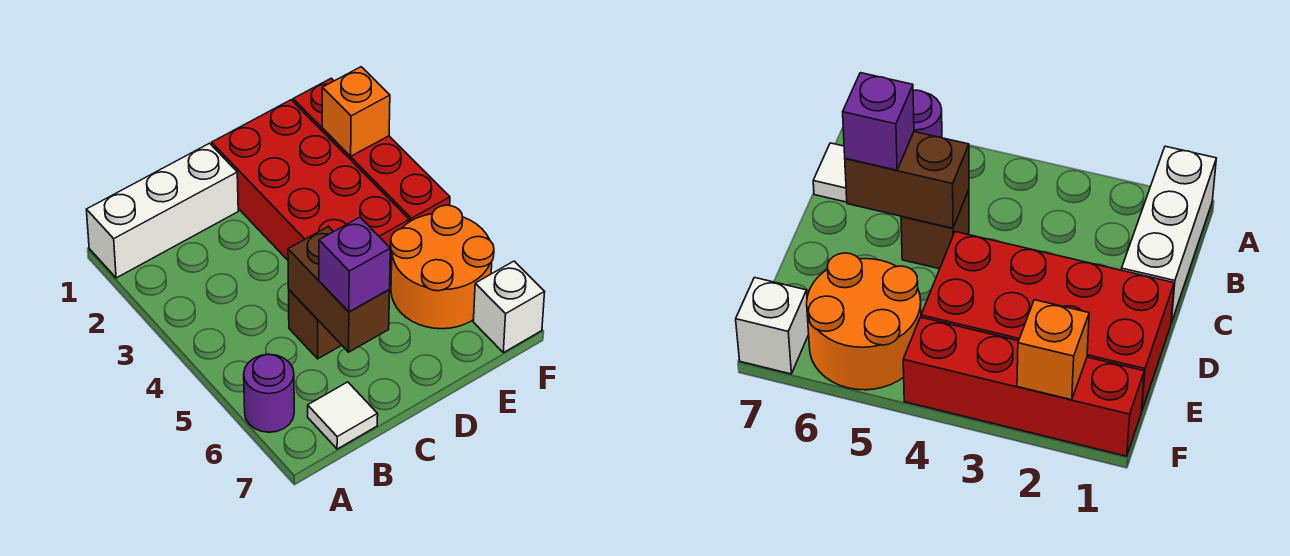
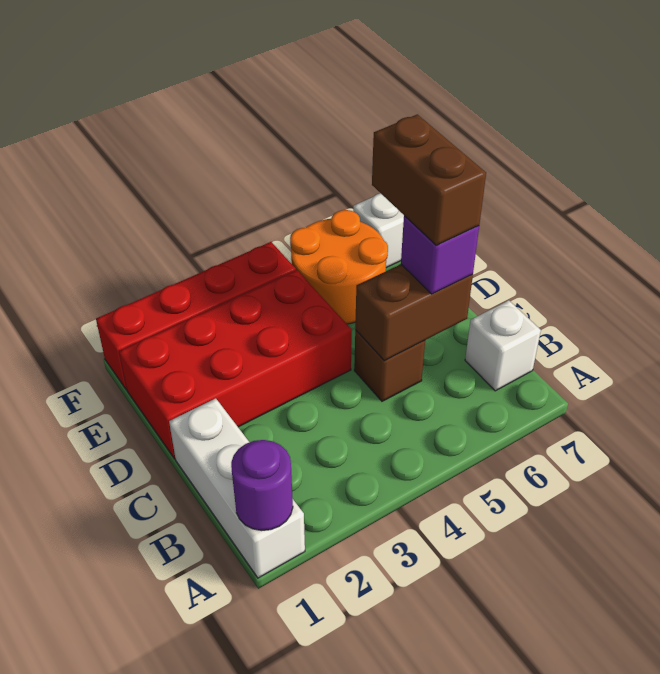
purple 1x1 round brick [244,354,294,432] -> purple 1x1 round brick moved to [231,440,293,530]
white 1x1 tile [308,382,378,449] -> white 1x1 brick [465,300,541,391]
none -> brown 1x2 brick [372,114,486,245]
orange 1x1 brick [322,67,390,156] -> none

